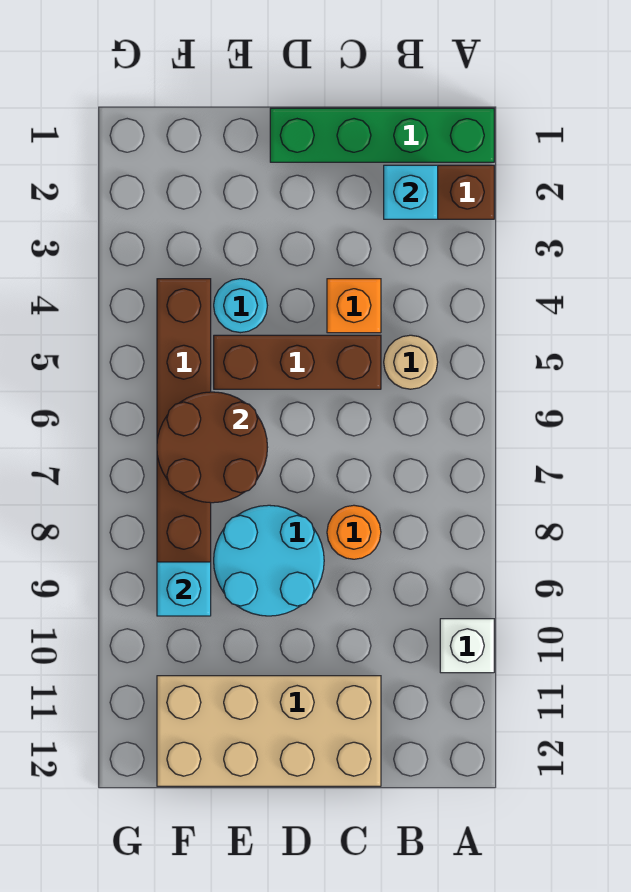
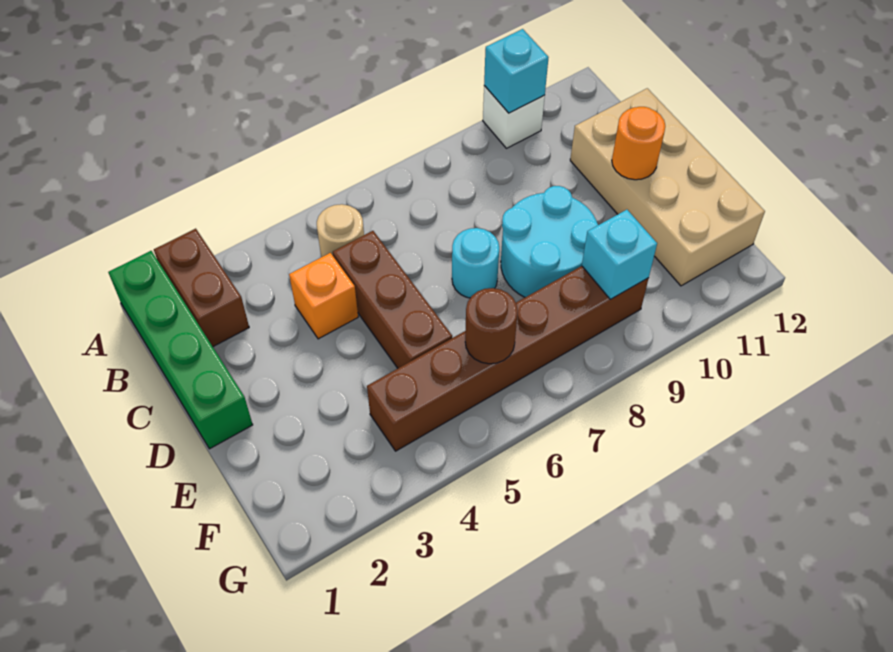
cyan 1x1 brick [384,165,438,219] -> cyan 1x1 brick moved to [484,29,549,113]
orange 1x1 round brick [327,505,381,559] -> orange 1x1 round brick moved to [612,107,665,180]
cyan 1x1 round brick [214,279,267,333] -> cyan 1x1 round brick moved to [452,228,499,298]
brown 2x2 round brick [157,392,268,503] -> brown 1x1 round brick [465,288,518,364]

